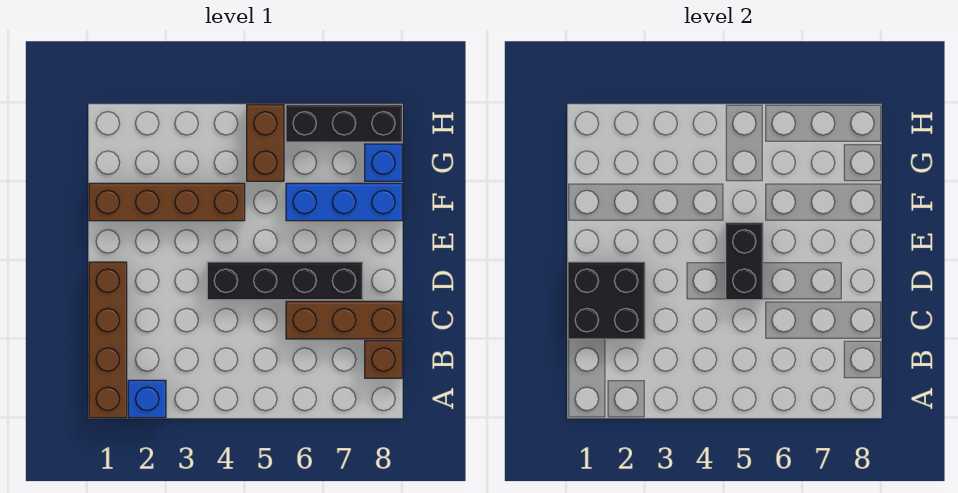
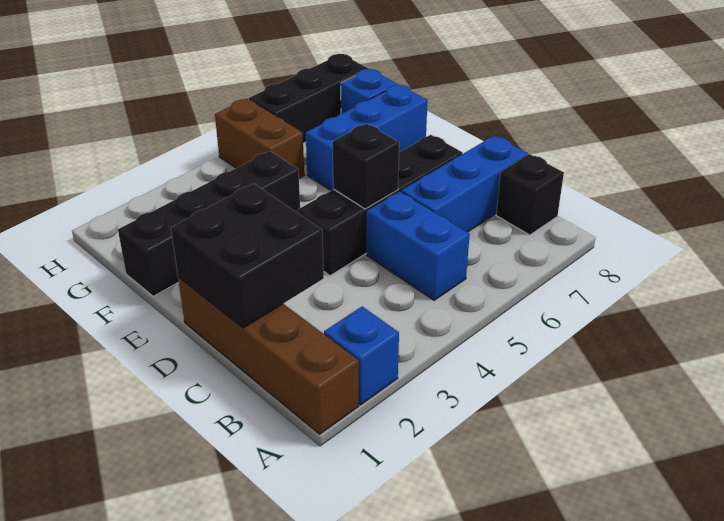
none -> blue 1x2 brick [367,191,470,300]
brown 1x1 brick [365,341,402,378] -> black 1x1 brick [496,154,564,235]
brown 1x3 brick [286,301,402,339] -> blue 1x3 brick [401,135,527,232]
black 1x2 brick [726,223,763,300] -> black 1x1 brick [332,124,399,209]
brown 1x4 brick [89,183,245,221] -> black 1x4 brick [118,151,300,297]

